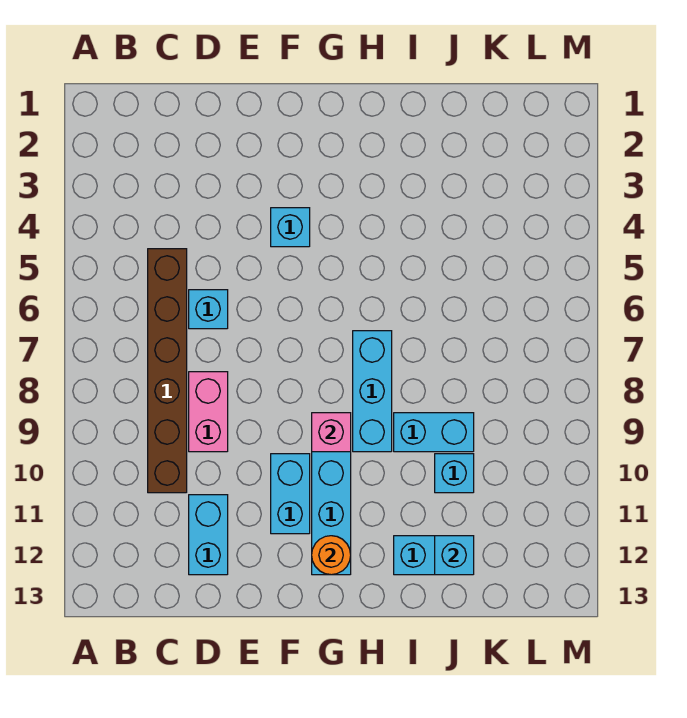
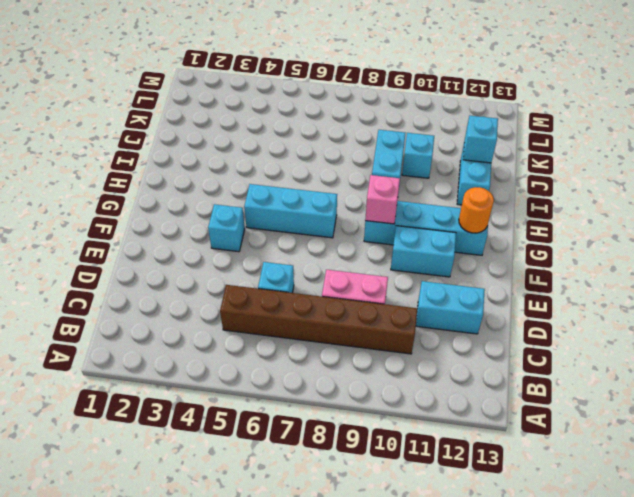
cyan 1x3 brick [353,331,392,452] -> cyan 1x3 brick moved to [244,184,337,238]

